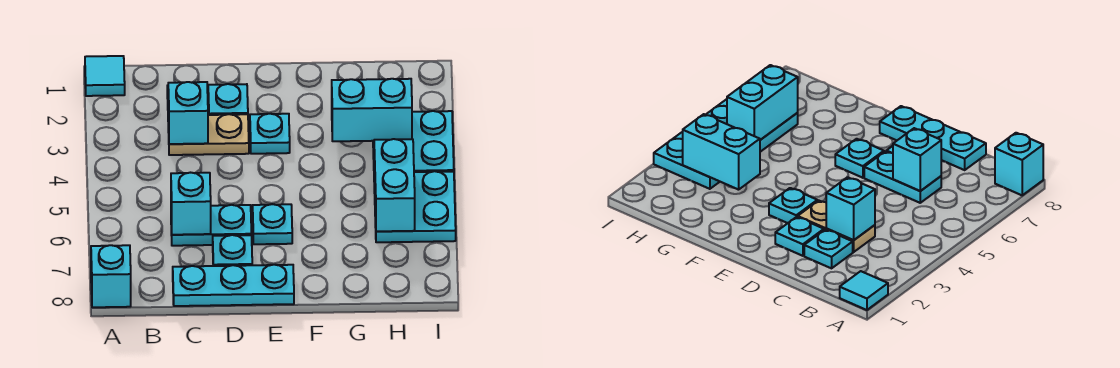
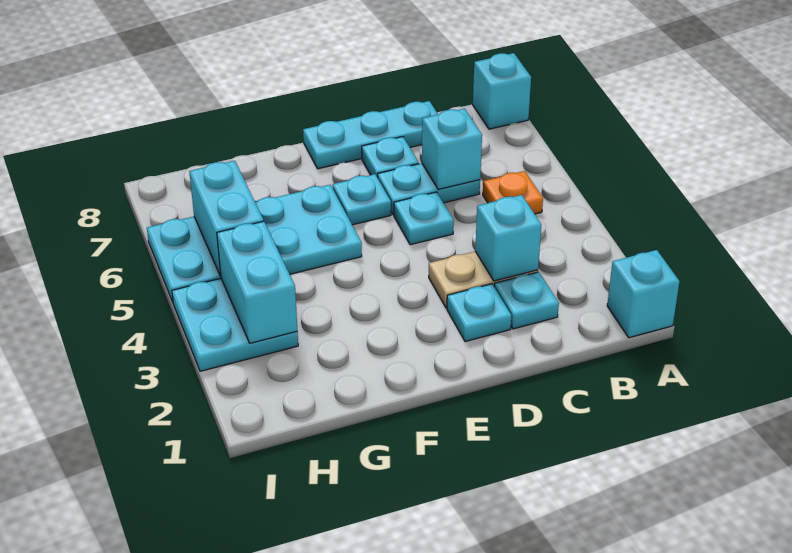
cyan 1x1 tile [85,56,125,96] -> cyan 1x1 brick [607,250,680,338]
none -> orange 1x1 plate [483,171,543,214]
cyan 1x1 plate [250,114,290,154] -> cyan 1x1 plate moved to [394,192,454,245]
cyan 1x2 brick [332,79,412,141] -> cyan 1x2 brick turned to [217,221,297,343]
cyan 2x2 plate [374,171,456,242] -> cyan 2x4 plate [147,185,362,302]

